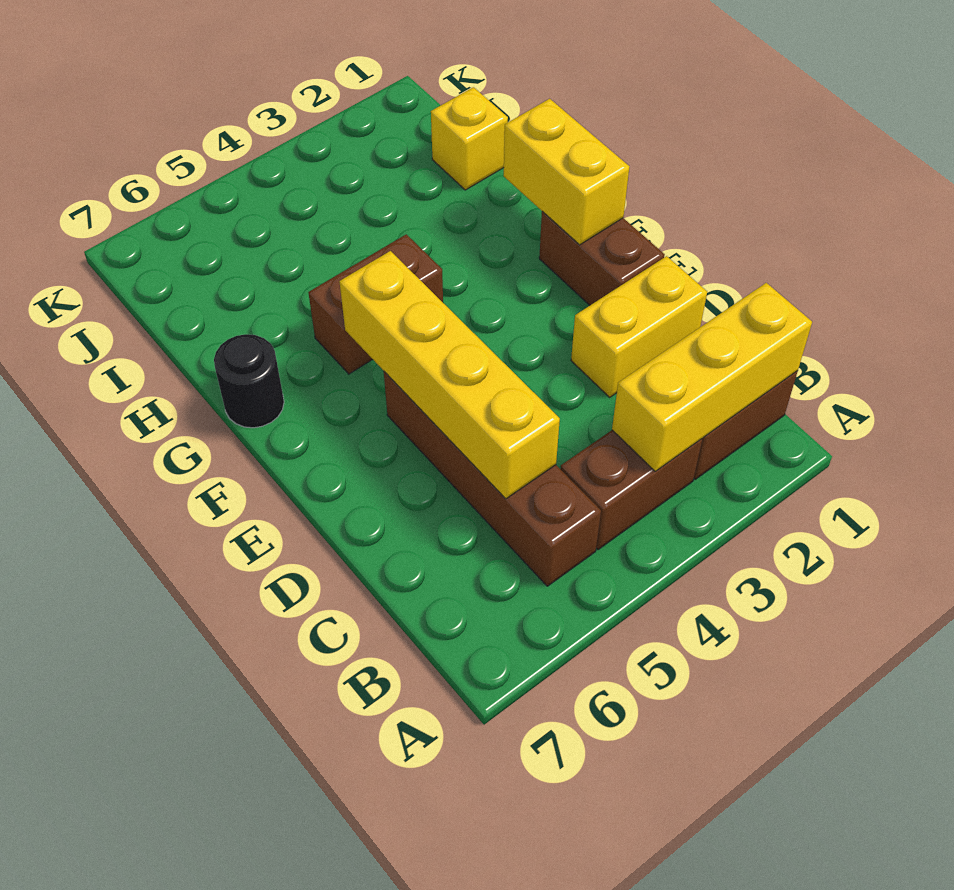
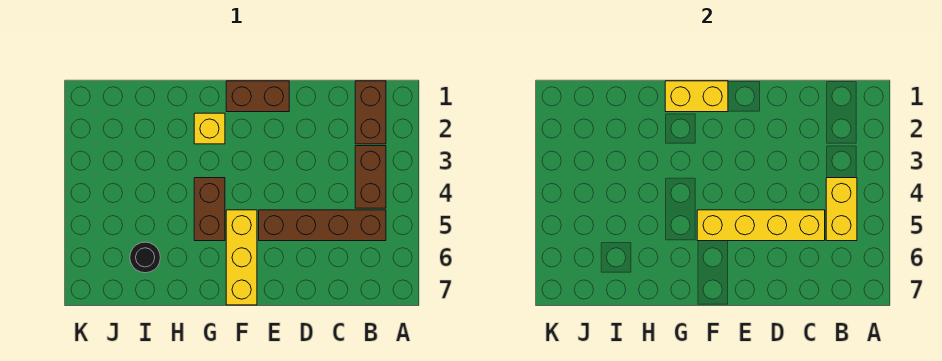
yellow 1x3 brick [612,283,812,471] -> yellow 1x3 brick moved to [226,210,257,305]
yellow 1x2 brick [571,256,707,397] -> yellow 1x2 brick moved to [826,178,857,241]
black 1x1 round brick [214,334,284,428] -> black 1x1 round brick moved to [130,242,160,273]
yellow 1x1 brick [431,87,508,190] -> yellow 1x1 brick moved to [194,113,225,144]

